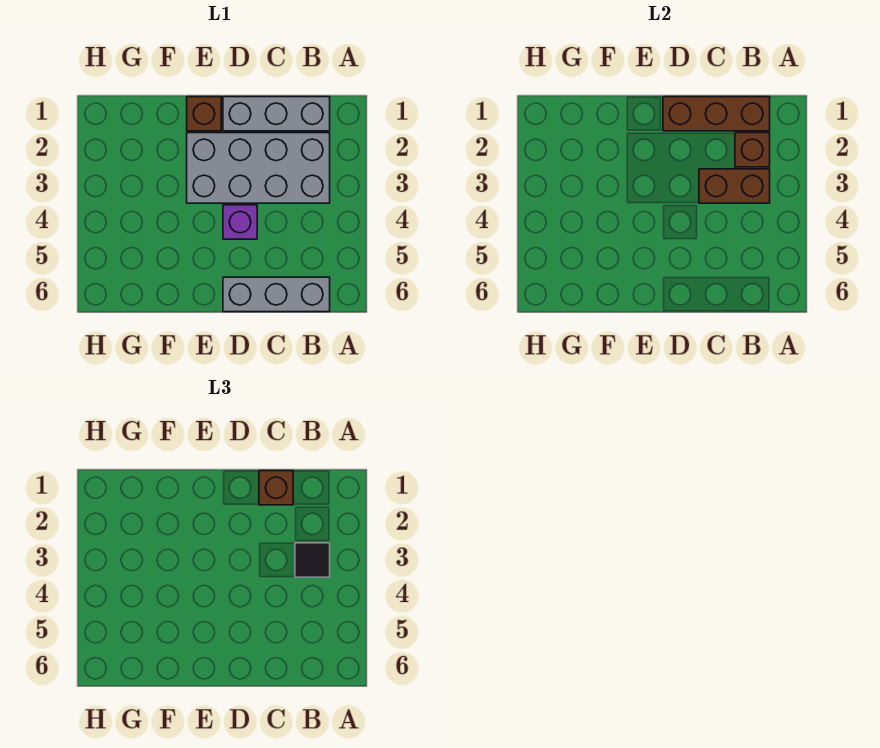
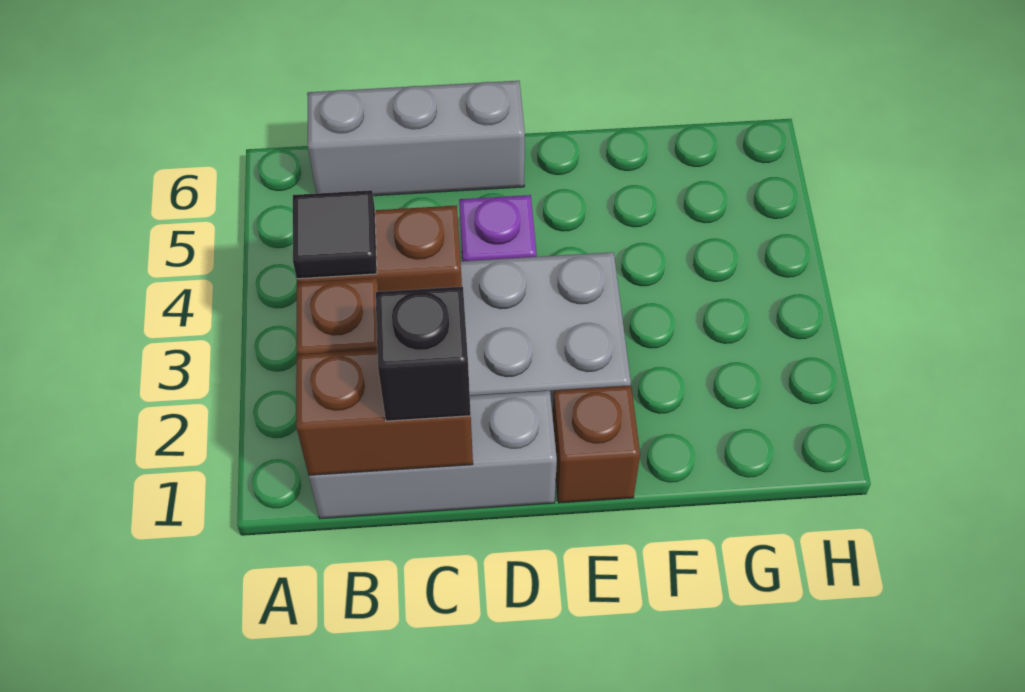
brown 1x3 brick [663,97,770,131] -> brown 1x2 brick [296,350,473,475]
brown 1x1 brick [259,471,293,505] -> black 1x1 brick [376,287,471,421]

